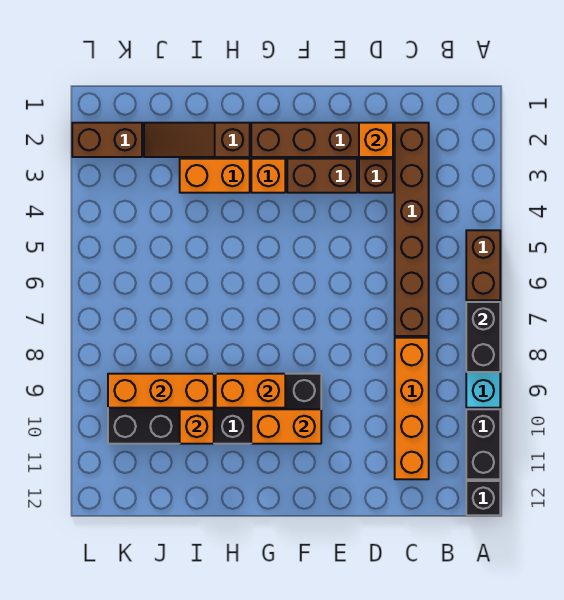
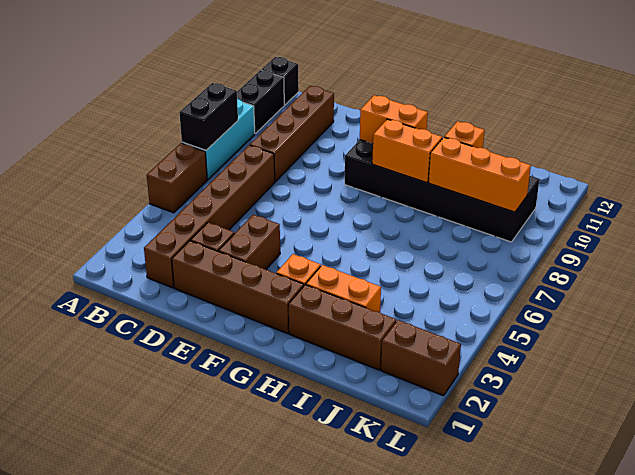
orange 1x4 brick [395,338,429,479] -> brown 1x4 brick [250,86,334,182]
orange 1x1 brick [359,123,393,157] -> none
brown 1x2 brick [287,159,357,193] -> brown 1x2 brick turned to [219,215,280,269]
brown 1x3 slope [144,123,250,157] -> brown 1x3 brick [288,285,396,370]

